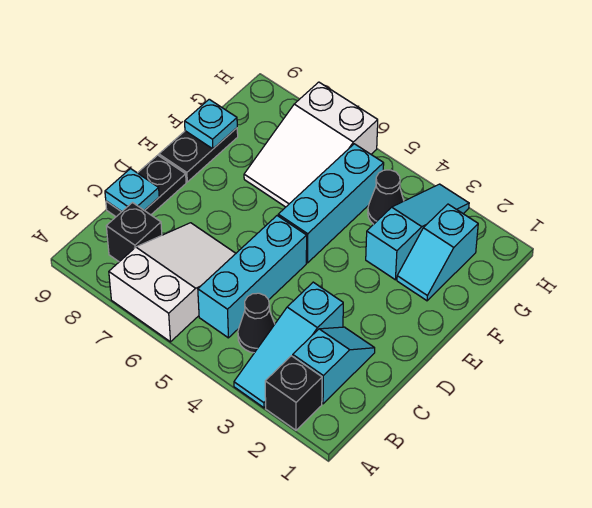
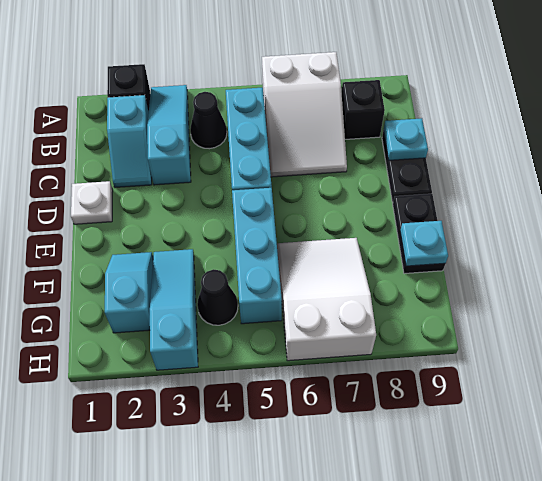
none -> white 1x1 plate [71,181,113,224]
cyan 1x3 slope [366,184,469,280] -> cyan 1x3 slope turned to [150,249,198,370]

